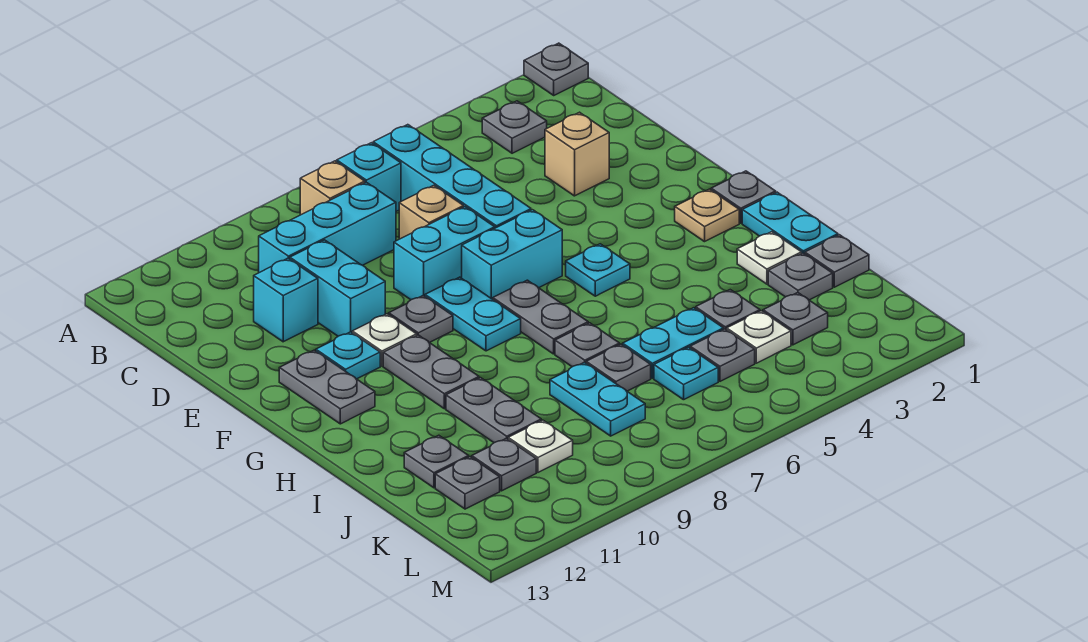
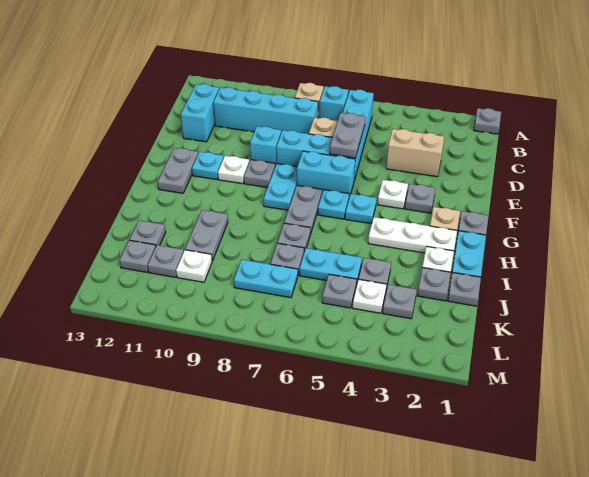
grey 1x1 plate [482,101,547,153] -> grey 1x1 plate moved to [405,184,435,213]
cyan 1x3 brick [259,182,396,273] -> cyan 1x4 brick [213,88,318,134]
tan 1x1 brick [545,112,609,196] -> tan 1x2 brick [386,129,444,177]
cyan 1x2 brick [290,240,385,336] -> cyan 1x2 brick moved to [181,84,219,142]
cyan 1x1 brick [254,258,318,342] -> cyan 1x1 brick moved to [250,126,281,166]
none -> white 1x1 plate [378,180,408,209]
grey 1x2 plate [383,335,479,409] -> grey 1x2 plate moved to [330,113,365,158]
none -> white 1x3 plate [368,217,457,253]
cyan 1x2 plate [550,362,645,436] -> cyan 1x2 plate turned to [234,260,298,298]
cyan 1x1 plate [654,347,718,400] -> cyan 1x1 plate moved to [318,190,349,219]

